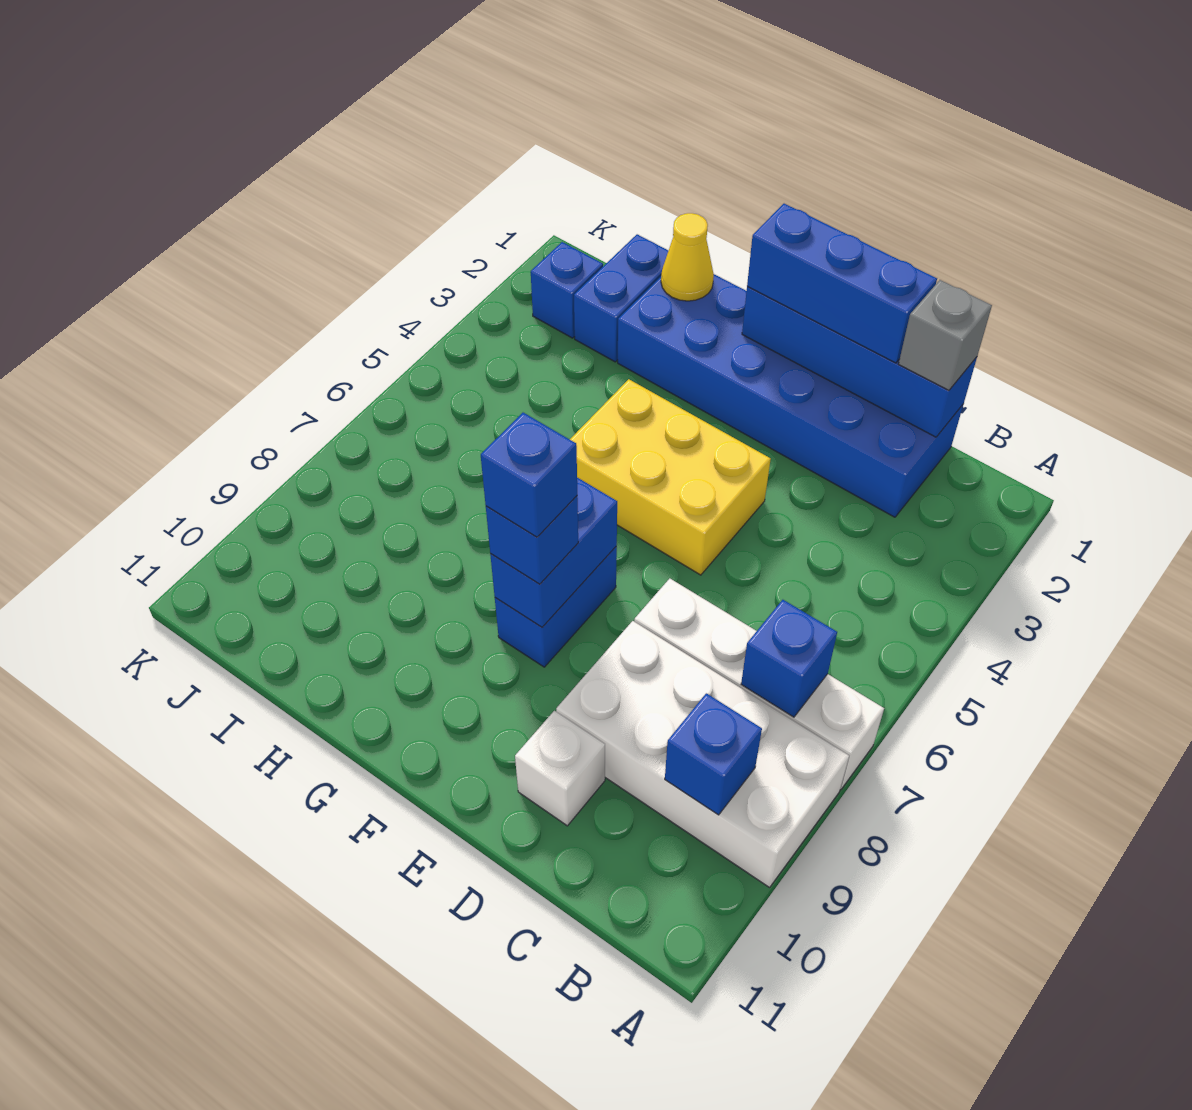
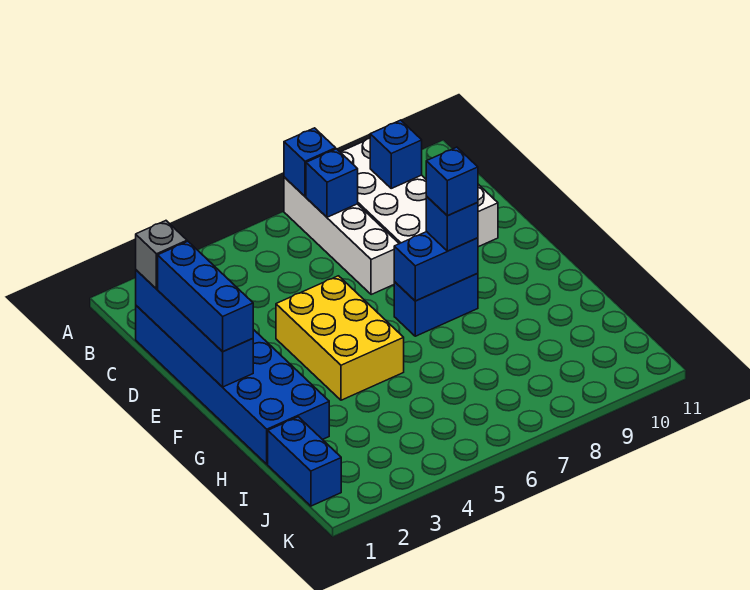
yellow 1x1 cone [661,213,714,301] -> none
blue 1x2 brick [574,234,668,362] -> blue 1x2 brick turned to [268,417,341,506]
blue 1x1 brick [531,242,603,338] -> blue 1x1 brick moved to [284,128,336,196]

